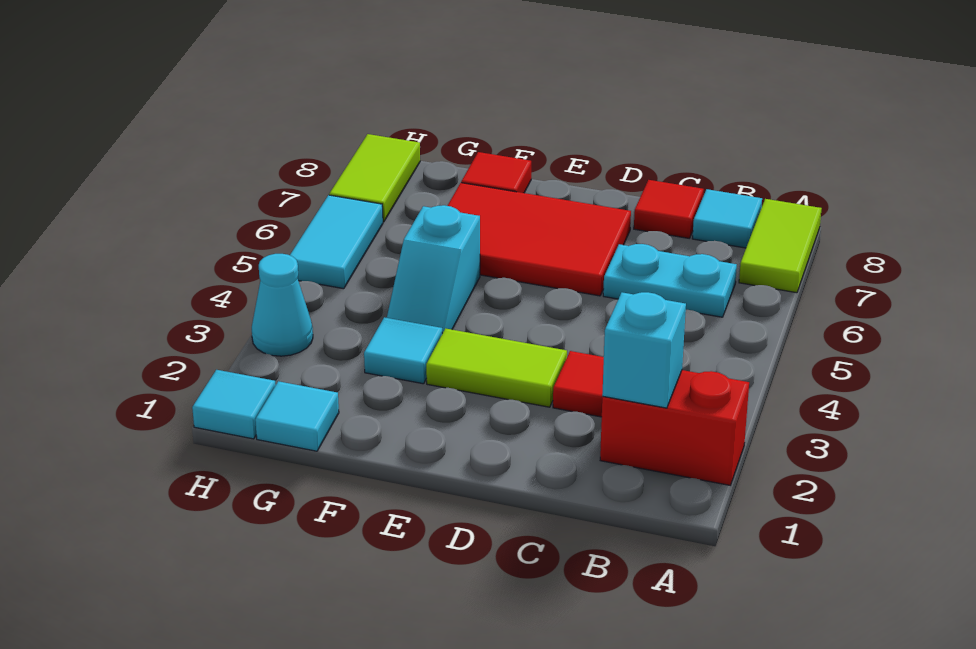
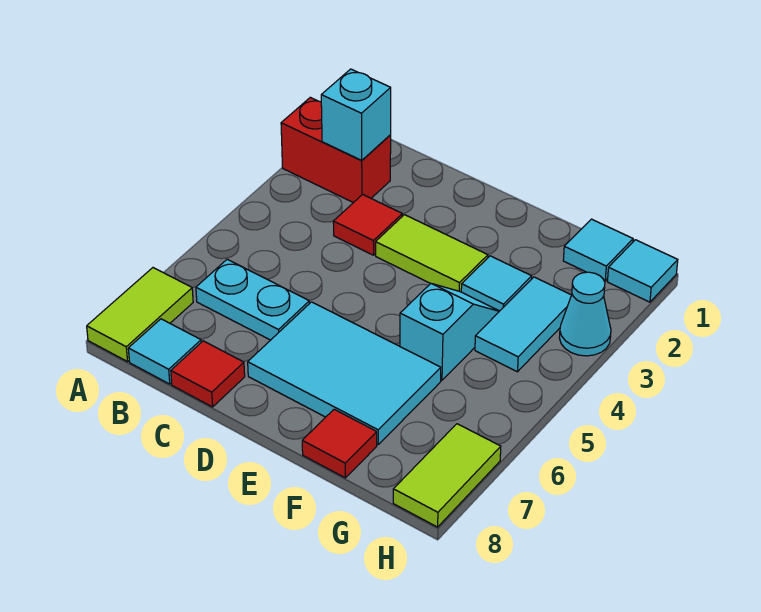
red 2x3 tile [448,183,631,296] -> cyan 2x3 tile [248,302,441,444]
cyan 1x2 tile [290,195,383,289] -> cyan 1x2 tile moved to [475,277,571,372]

